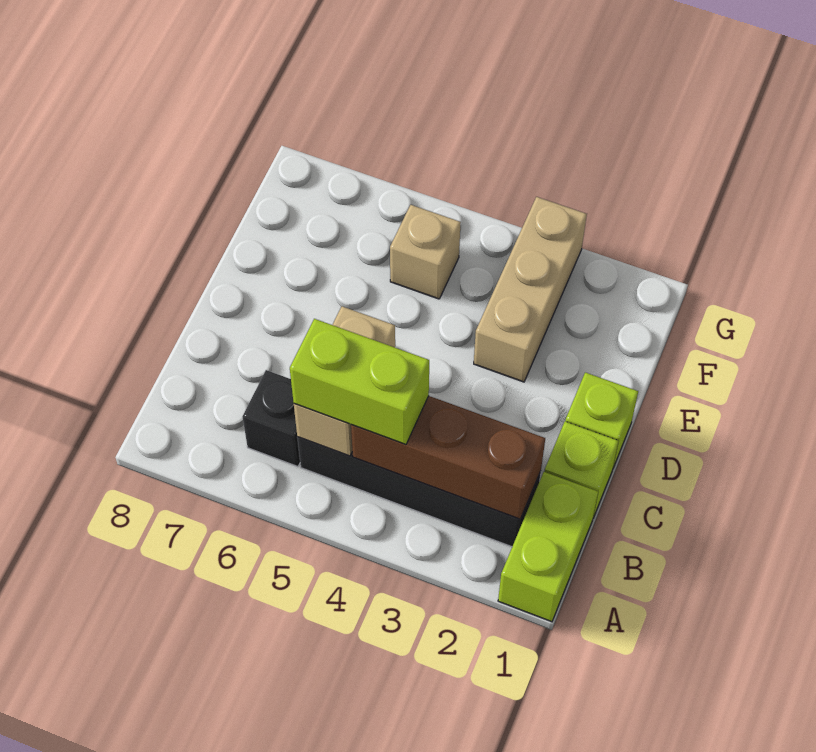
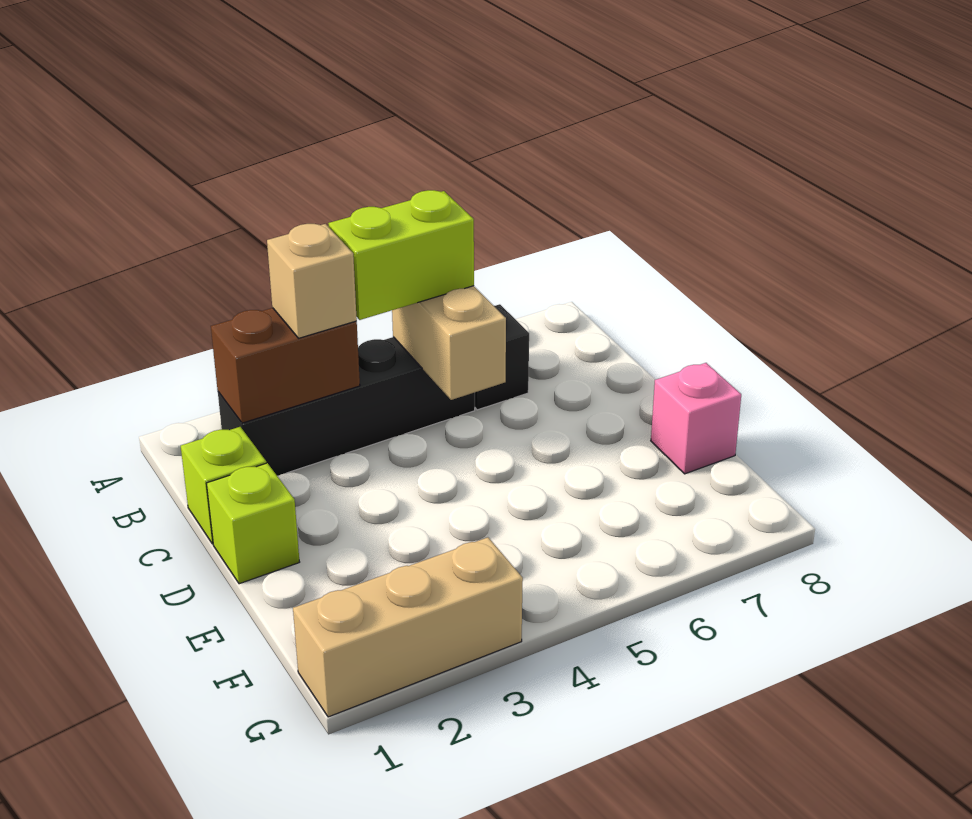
lime 1x2 brick [498,472,598,622] -> none
brown 1x3 brick [351,396,545,519] -> brown 1x2 brick [211,308,360,423]
tan 1x3 brick [474,197,587,382] -> tan 1x3 brick turned to [293,537,523,717]
none -> pink 1x1 brick [651,363,741,474]
tan 1x1 brick [390,205,461,299] -> tan 1x1 brick moved to [267,224,357,338]

